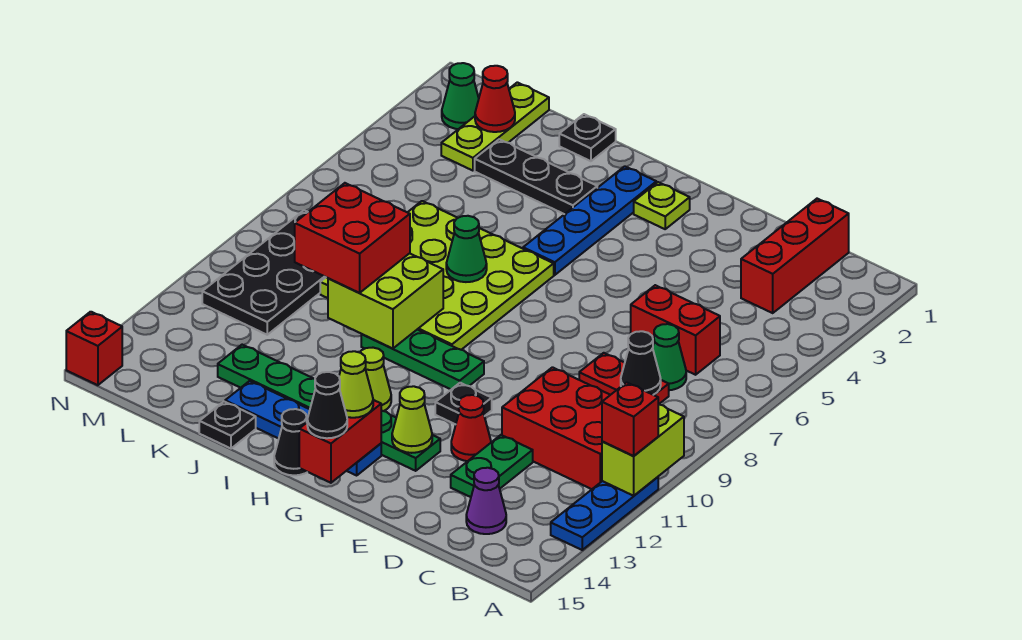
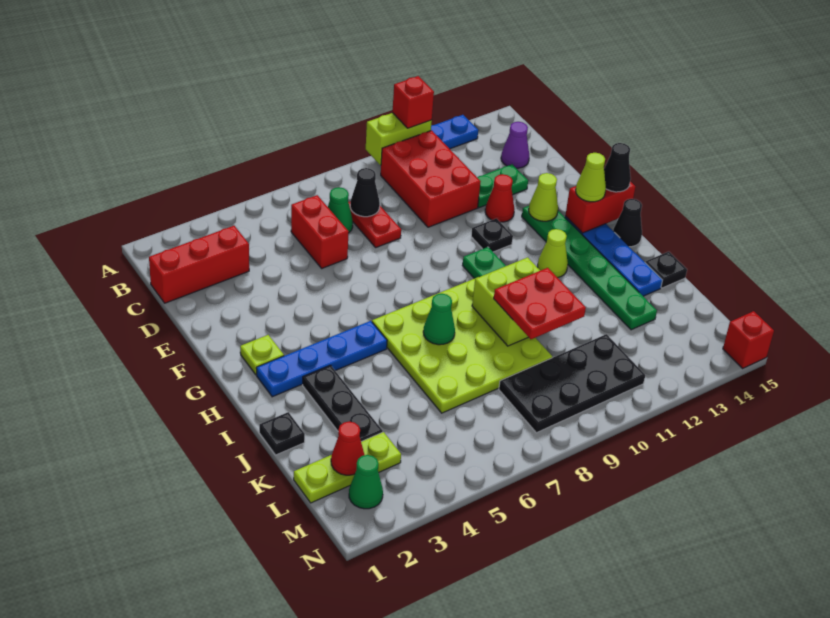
red 2x2 brick [295,183,410,293] -> red 2x2 plate [494,268,586,339]

